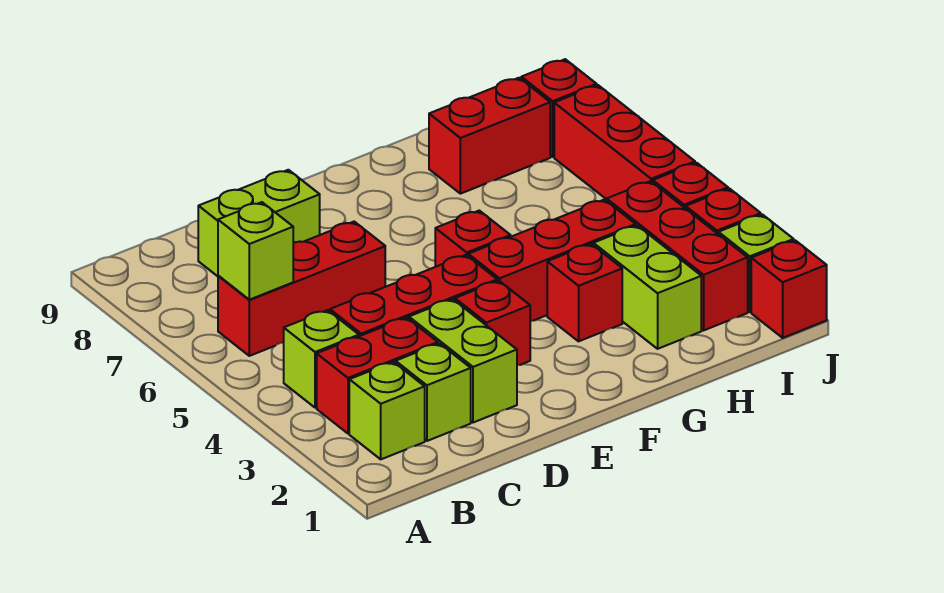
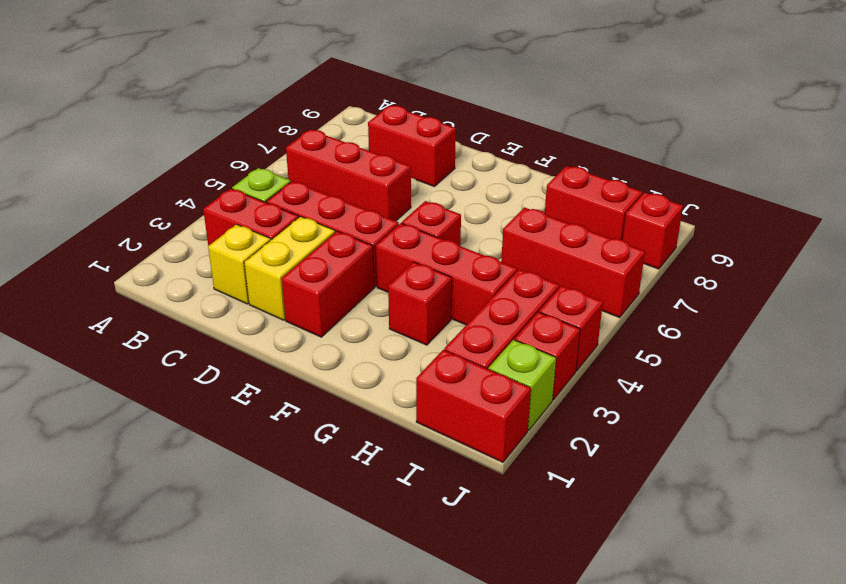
lime 1x1 brick [349,362,425,459] -> none
lime 1x1 brick [218,202,293,300] -> none
lime 1x1 brick [396,343,471,441] -> yellow 1x1 brick [208,224,271,304]
lime 1x2 brick [198,170,320,276] -> red 1x2 brick [368,106,456,187]
lime 1x2 brick [409,299,517,423] -> yellow 1x2 brick [244,217,335,320]
red 1x1 brick [455,281,530,366] -> red 1x2 brick [282,231,374,337]
lime 1x2 brick [593,225,701,349] -> none
red 1x1 brick [751,240,827,338] -> red 1x2 brick [416,350,531,462]
red 1x3 brick [554,85,695,199] -> red 1x3 brick turned to [501,207,645,318]

